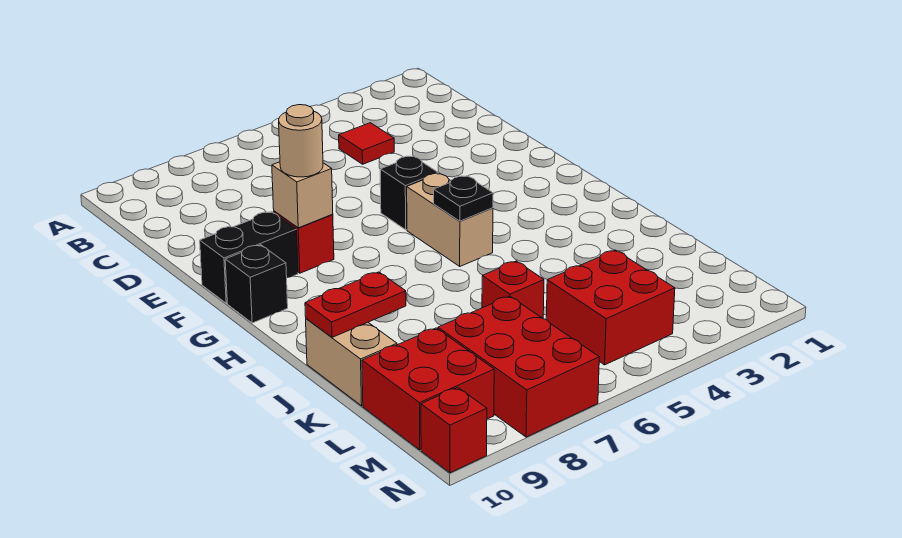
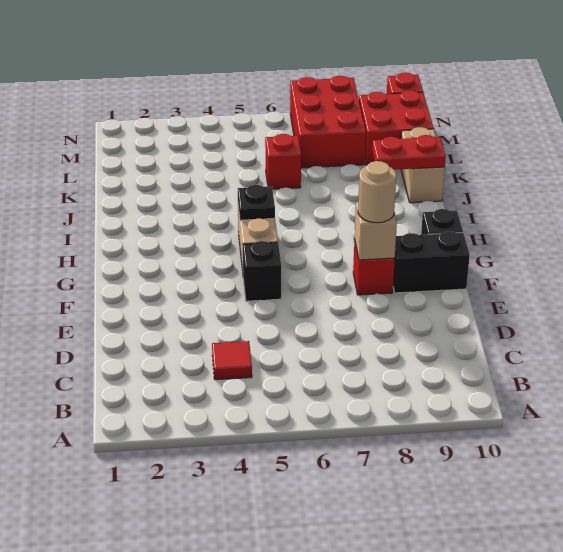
red 2x2 brick [546,250,675,365] -> none

